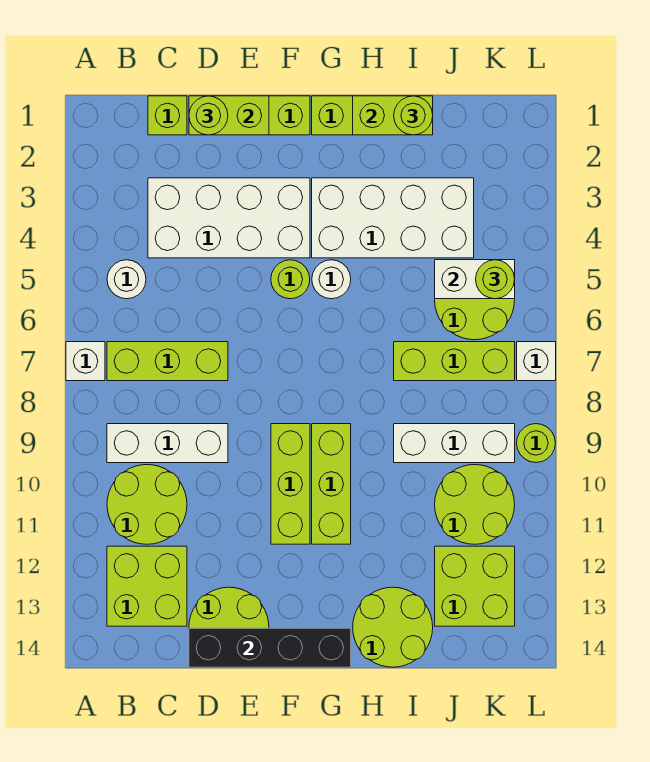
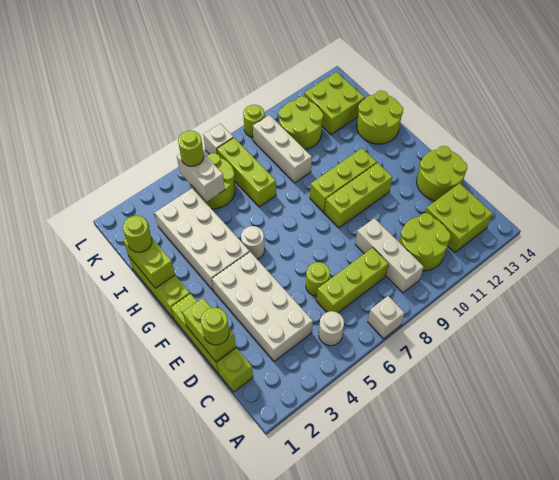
lime 1x3 brick [107,342,228,381] -> lime 1x3 brick turned to [317,248,389,313]
black 1x4 brick [189,628,351,667] -> none
lime 1x1 round brick [271,260,310,299] -> lime 1x1 round brick moved to [306,262,330,296]

